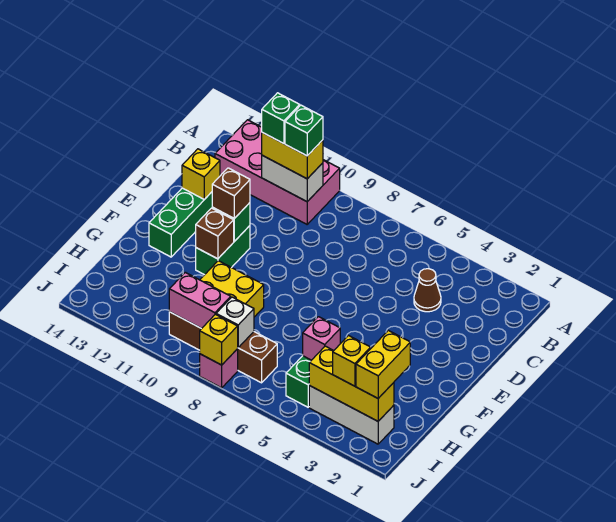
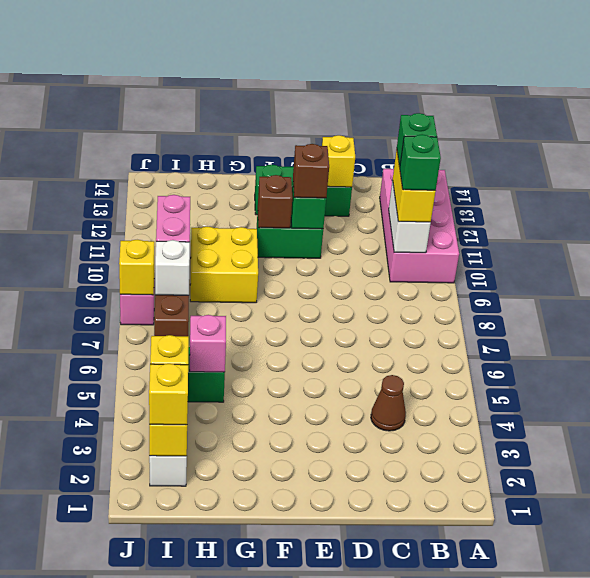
yellow 1x2 brick [356,330,410,398] -> yellow 1x1 brick [149,364,188,425]

